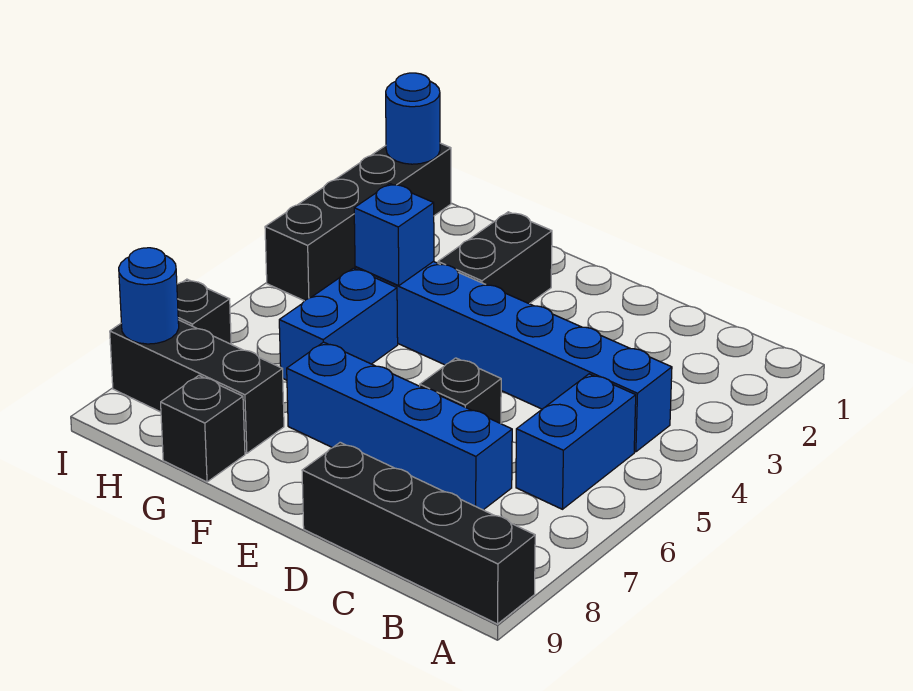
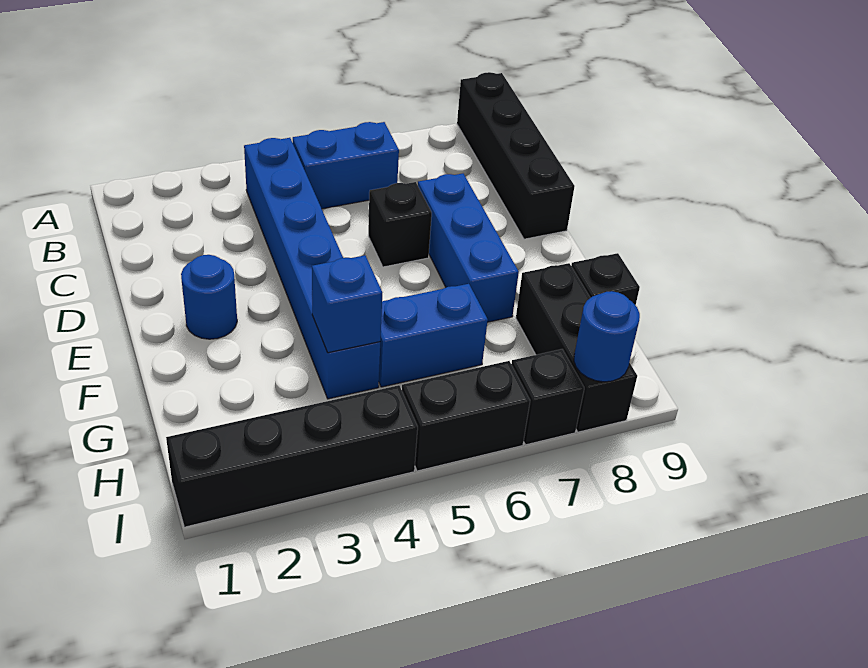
blue 1x4 brick [287,342,512,510] -> blue 1x3 brick [418,174,519,322]
black 1x2 brick [438,212,552,304] -> black 1x2 brick moved to [402,361,530,471]
blue 1x1 round brick [386,73,440,164] -> blue 1x1 round brick moved to [181,255,237,339]

